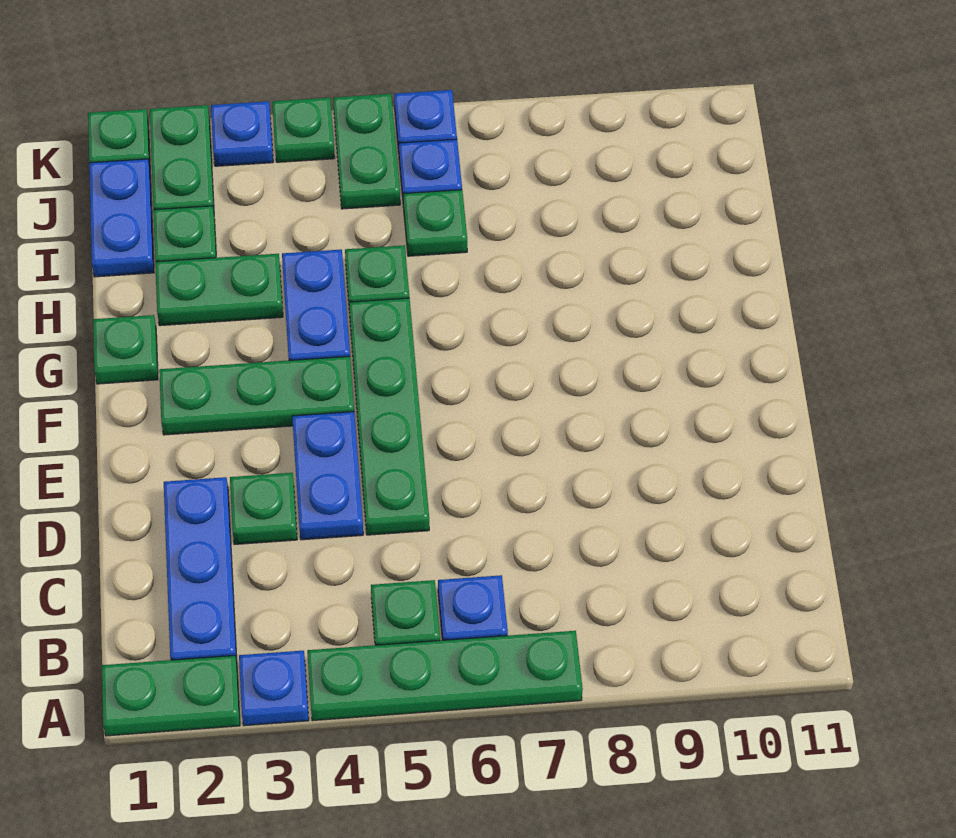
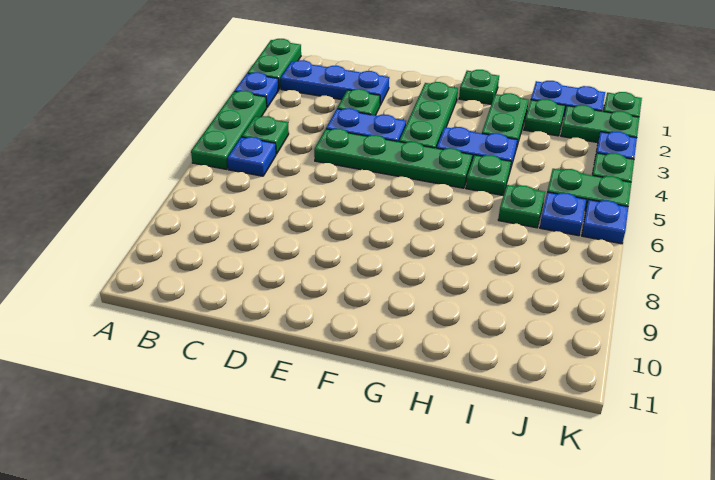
green 1x4 plate [307,631,583,721] -> green 1x3 plate [191,91,267,169]

